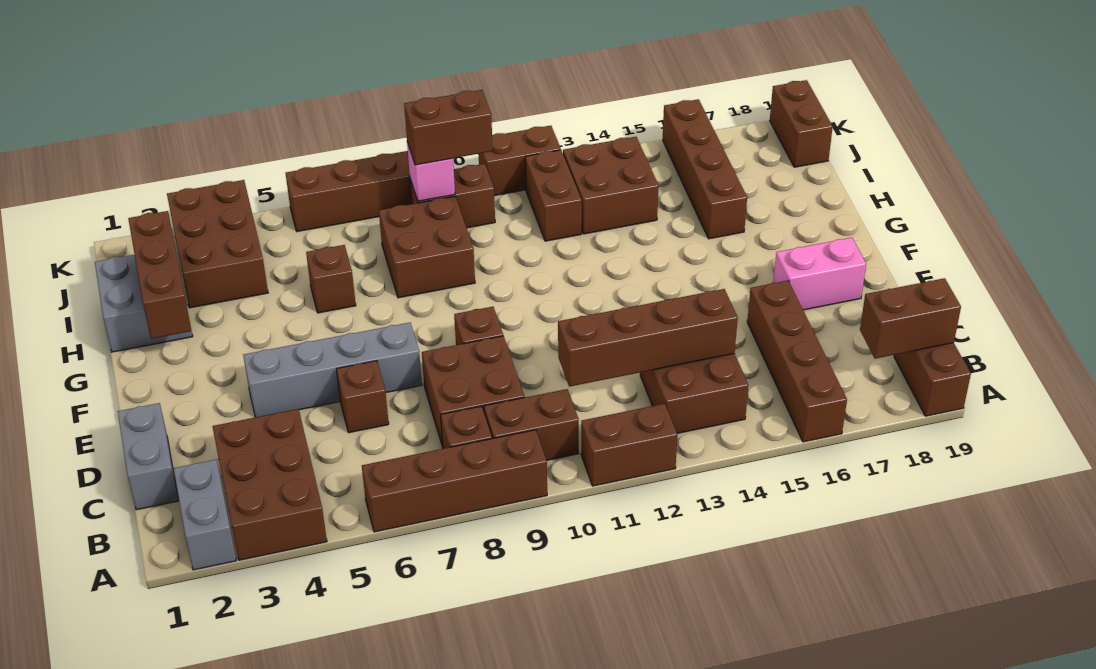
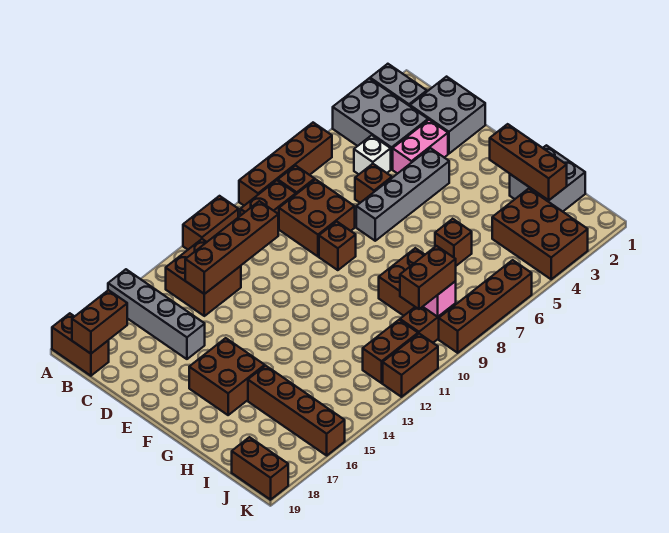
brown 2x3 brick [212,409,327,560] -> grey 2x3 brick [333,78,428,169]
brown 1x4 brick [747,281,847,442] -> grey 1x4 brick [108,269,205,359]
grey 1x2 brick [118,403,178,510] -> grey 2x2 brick [410,77,485,154]
none -> white 1x1 brick [354,135,391,174]
pink 1x2 brick [773,238,866,310] -> pink 1x2 brick moved to [393,120,448,174]
brown 1x2 brick [525,150,582,241] -> brown 1x2 brick turned to [363,320,418,383]
brown 2x2 brick [563,137,659,234] -> brown 2x2 brick moved to [189,338,265,415]

